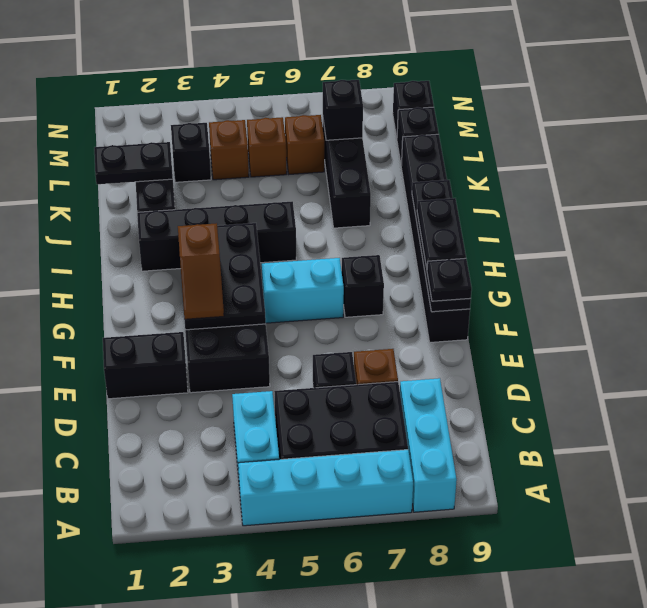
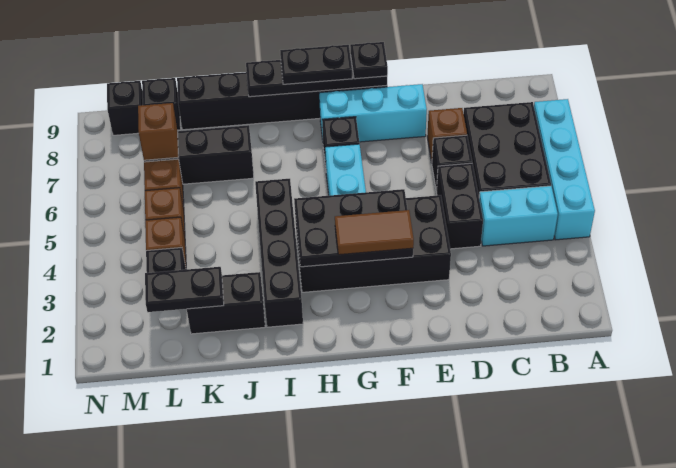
cyan 1x3 brick [400,378,457,512] -> cyan 1x3 brick moved to [319,84,427,142]
black 1x2 brick [103,332,188,399] -> black 1x2 brick moved to [437,163,483,249]
brown 1x2 slope [178,223,224,319] -> brown 1x2 tile [335,210,414,255]
black 1x2 plate [94,142,173,184] -> black 1x2 plate turned to [145,267,224,312]
black 1x1 brick [323,80,363,140] -> brown 1x1 brick [138,103,178,160]

